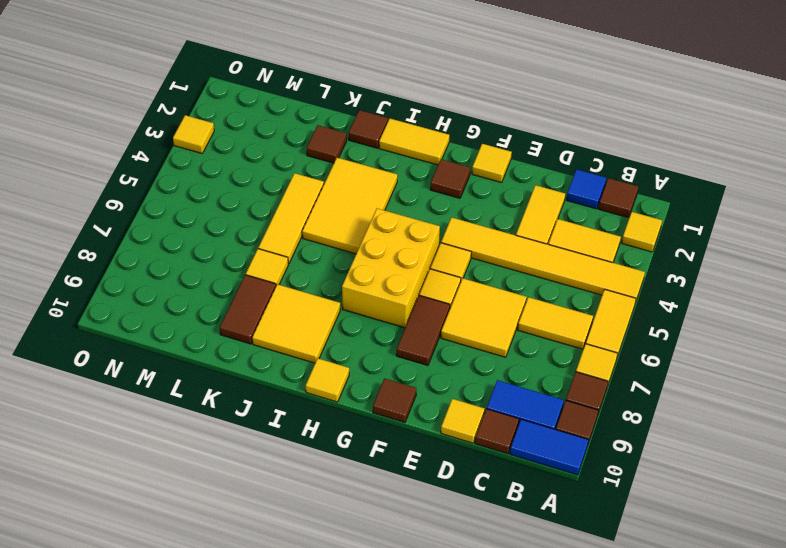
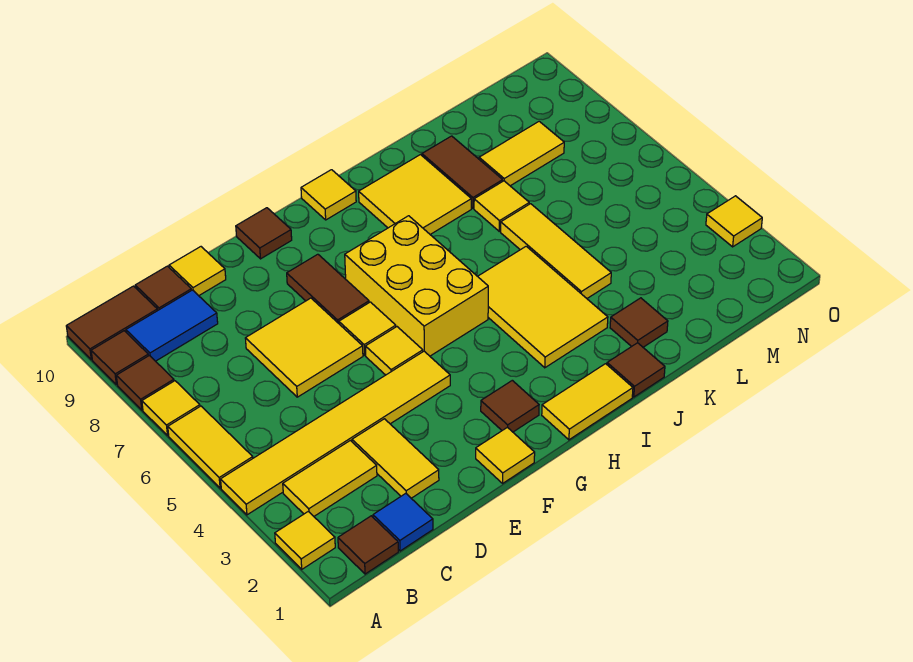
blue 1x2 tile [510,419,588,475] -> brown 1x2 tile [66,286,158,360]
yellow 1x2 tile [518,297,593,349] -> yellow 1x2 tile moved to [479,121,564,186]

